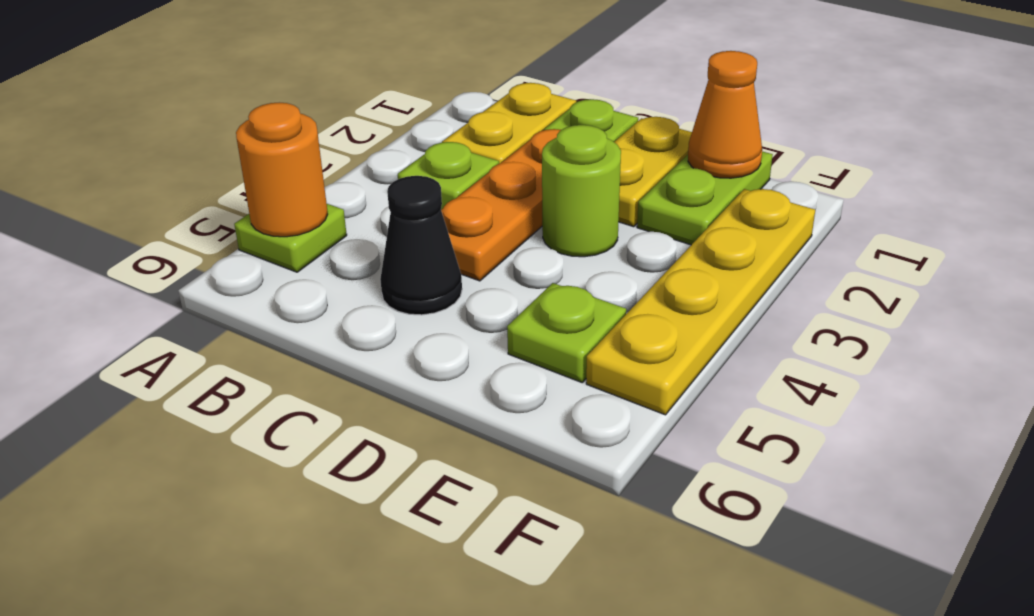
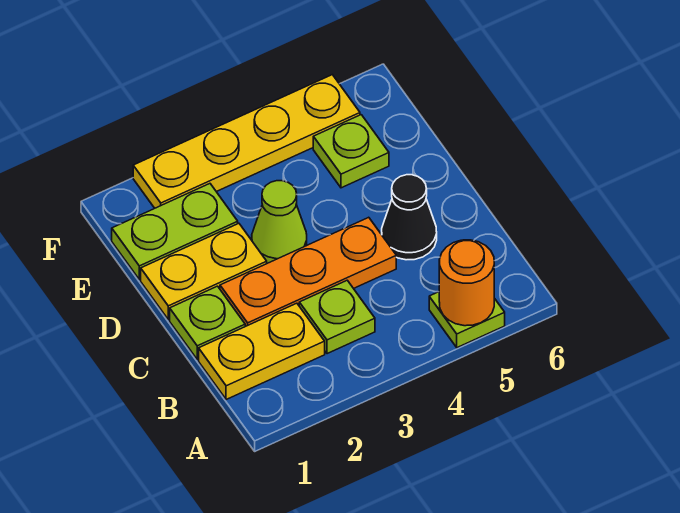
lime 1x1 round brick [542,125,621,257] -> lime 1x1 cone [252,181,307,263]
orange 1x1 cone [688,51,762,178] -> none

